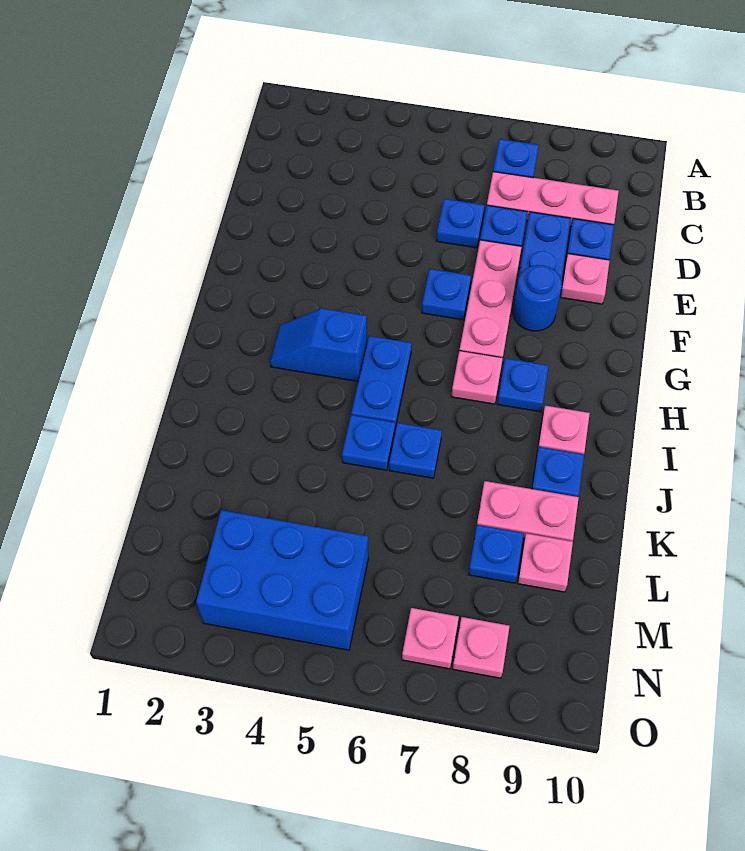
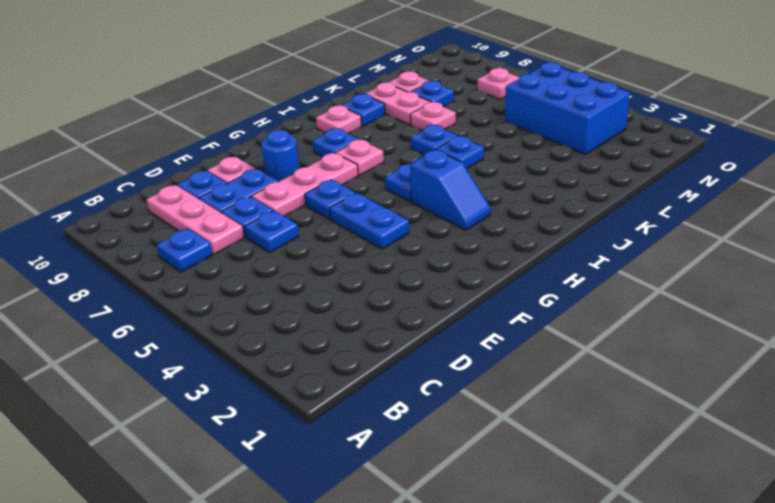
none -> blue 1x2 plate [330,193,409,249]
pink 1x1 plate [453,617,510,678] -> pink 1x1 plate moved to [410,102,456,131]

